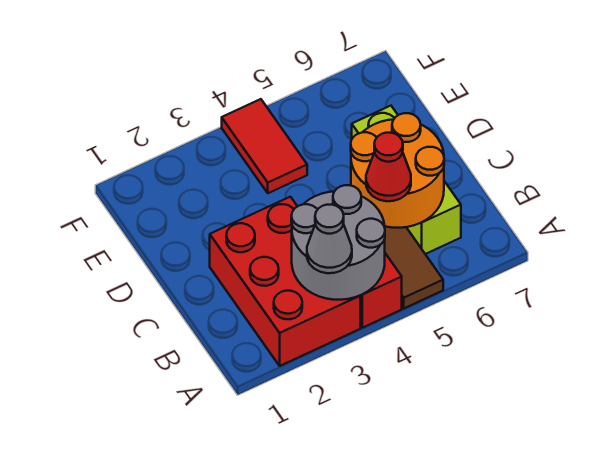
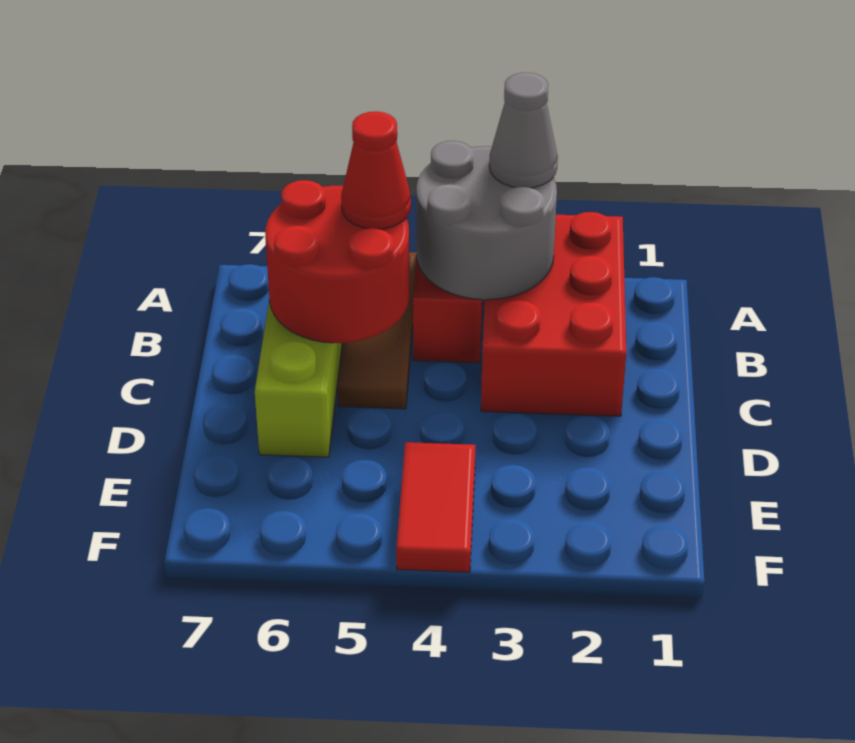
orange 2x2 round brick [351,113,444,228] -> red 2x2 round brick [265,180,409,343]

